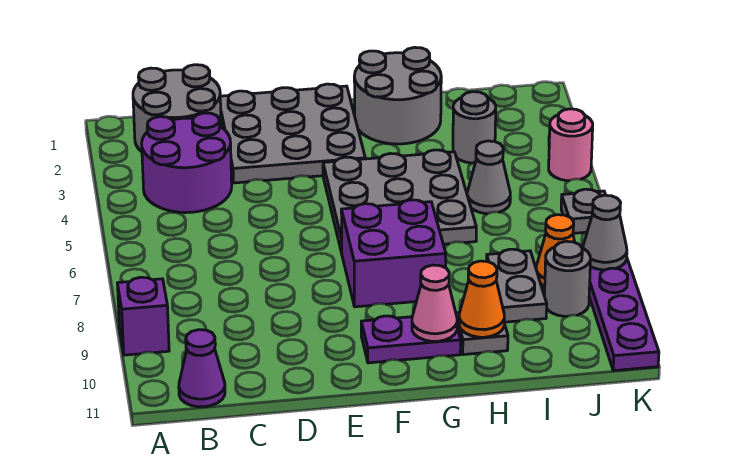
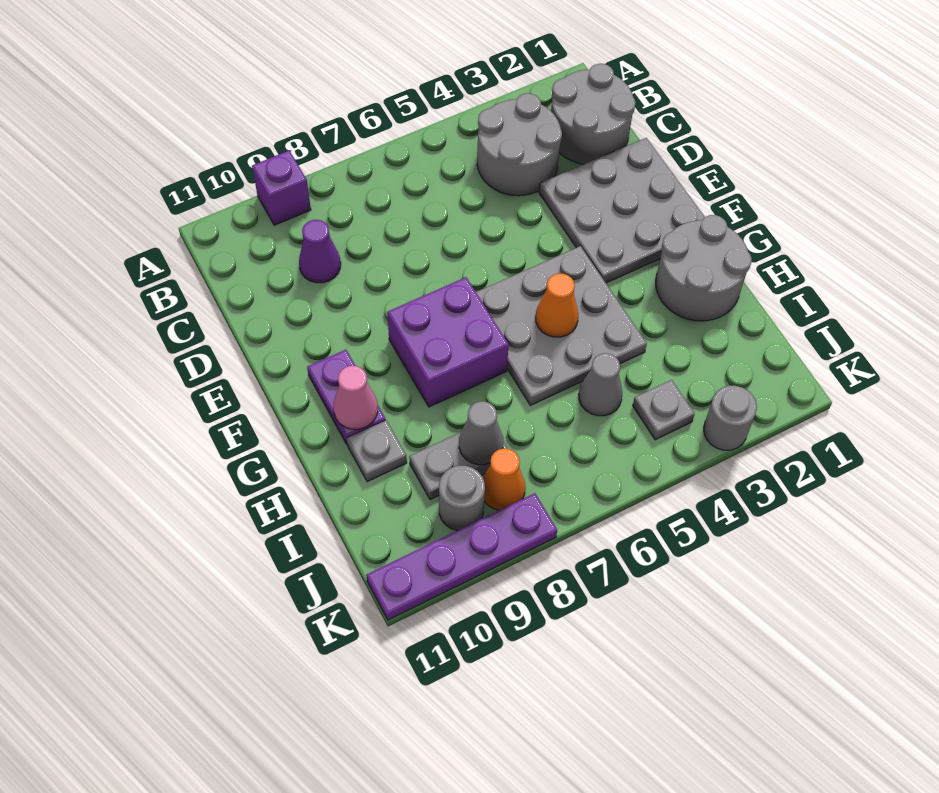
purple 2x2 round brick [142,113,232,213] -> grey 2x2 round brick [477,93,562,196]
purple 1x1 cone [179,330,225,407] -> purple 1x1 cone moved to [299,220,341,283]
orange 1x1 cone [459,261,504,337] -> orange 1x1 cone moved to [536,274,578,337]
grey 1x1 round brick [453,92,496,163] -> grey 1x1 round brick moved to [704,386,757,450]
pink 1x1 round brick [549,109,593,181] -> none
grey 1x1 plate [561,189,606,233] -> grey 1x1 plate moved to [633,380,695,440]
grey 1x1 cone [583,195,627,270] -> grey 1x1 cone moved to [459,401,503,465]

